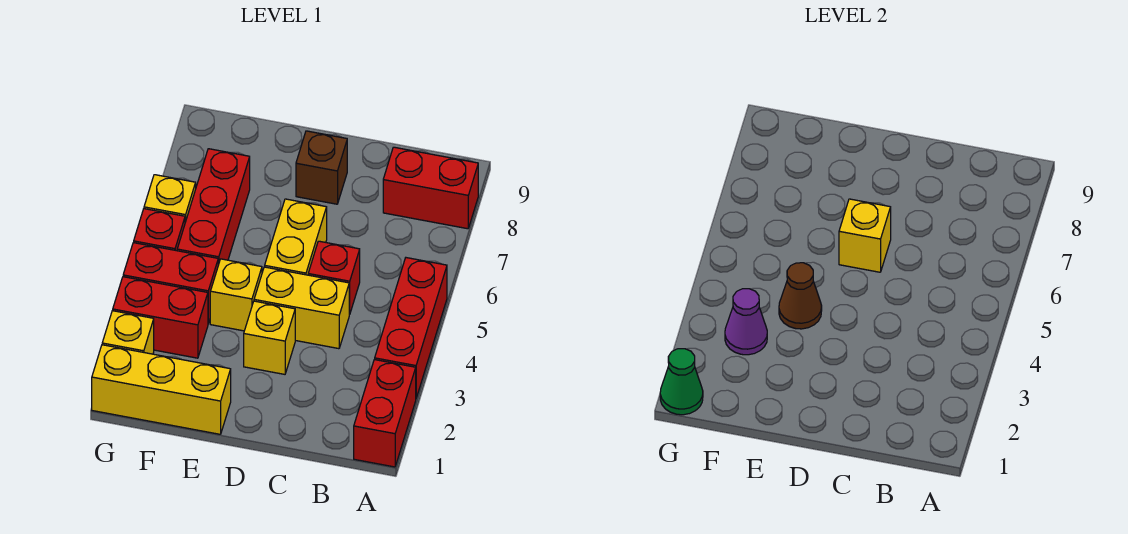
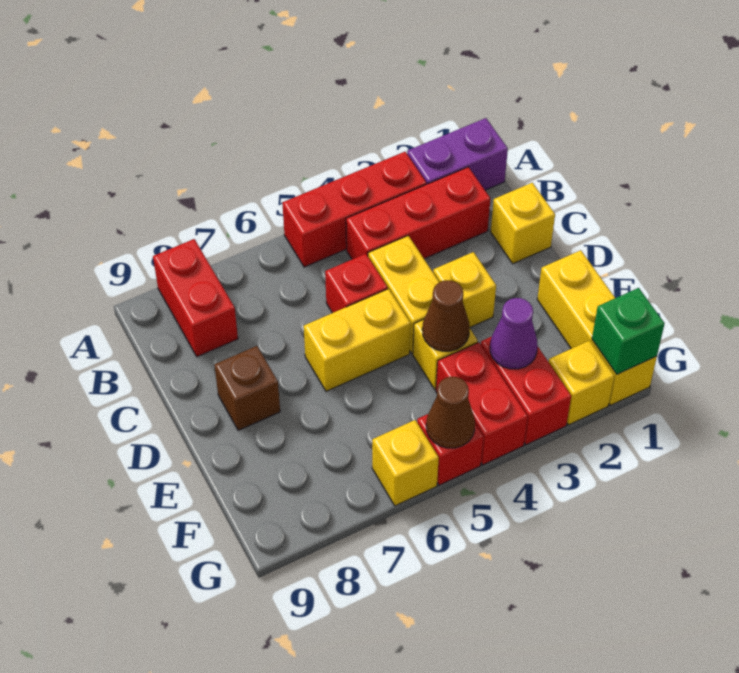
red 1x2 brick [354,360,416,467] -> purple 1x2 brick [407,118,508,190]
yellow 1x1 brick [839,199,891,272] -> yellow 1x1 brick moved to [491,183,555,264]
red 1x3 brick [177,149,250,265] -> red 1x3 brick moved to [346,167,490,259]
green 1x1 cone [660,349,703,415] -> green 1x1 brick [592,288,665,374]
none -> brown 1x1 cone [426,377,475,448]

